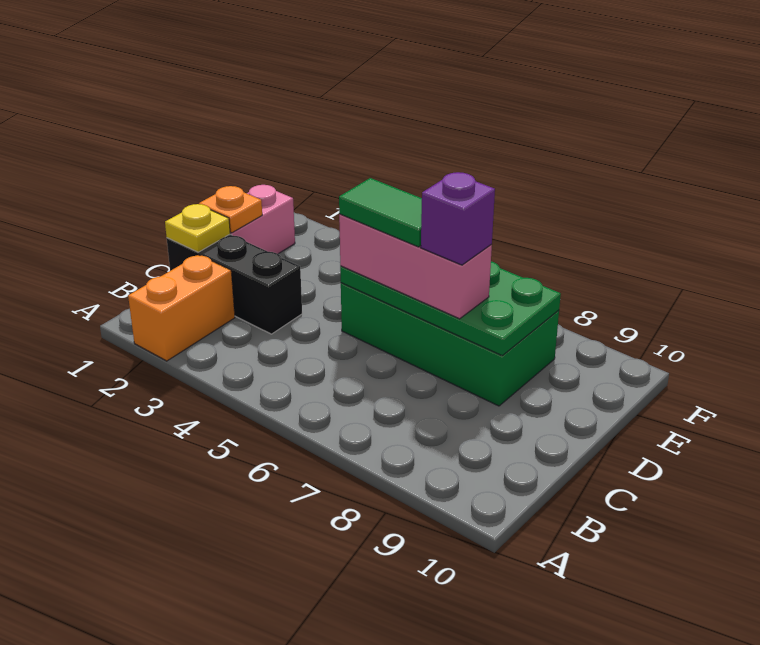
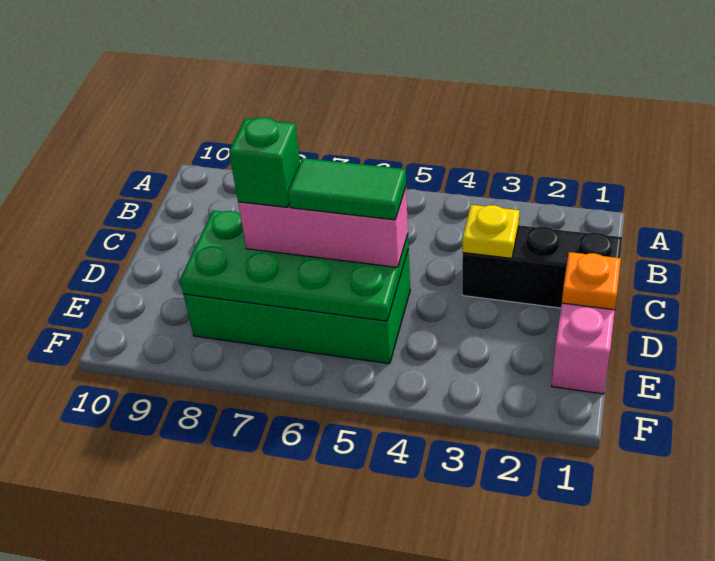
orange 1x2 brick [128,255,235,361] -> none
yellow 1x1 plate [165,204,230,252] -> yellow 1x1 plate moved to [463,205,520,258]
purple 1x1 brick [421,172,495,265] -> green 1x1 brick [229,117,300,207]

